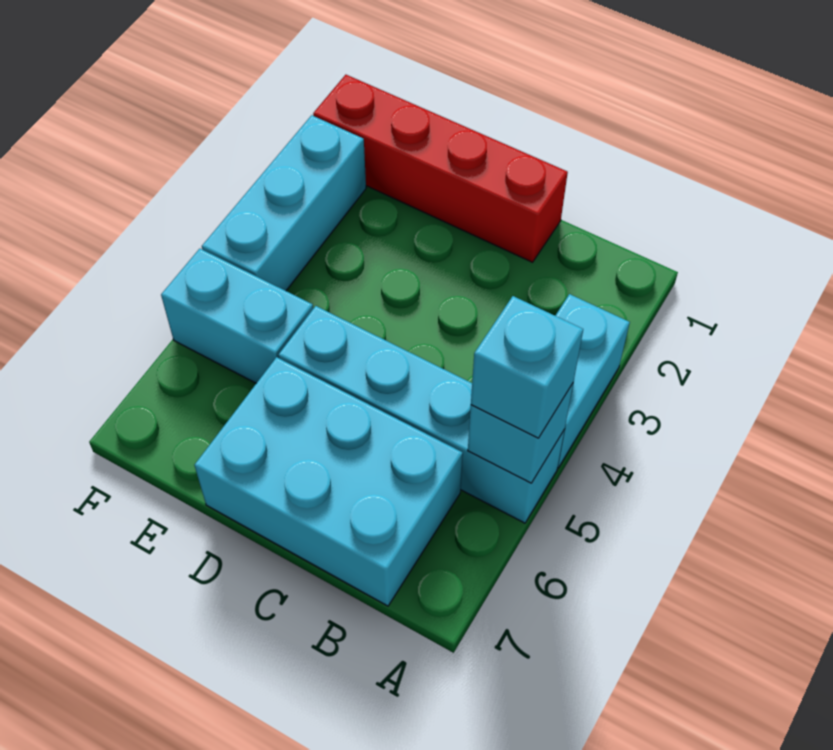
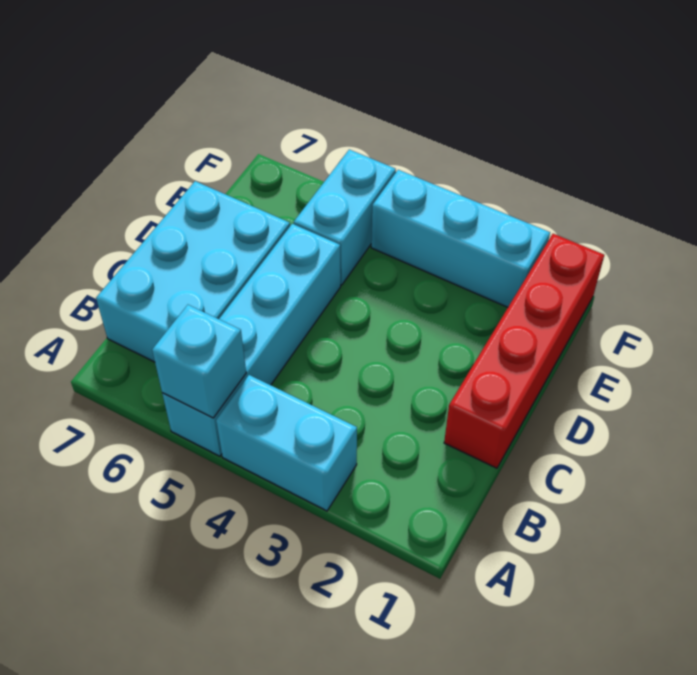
cyan 1x1 brick [471,296,583,438] -> none

